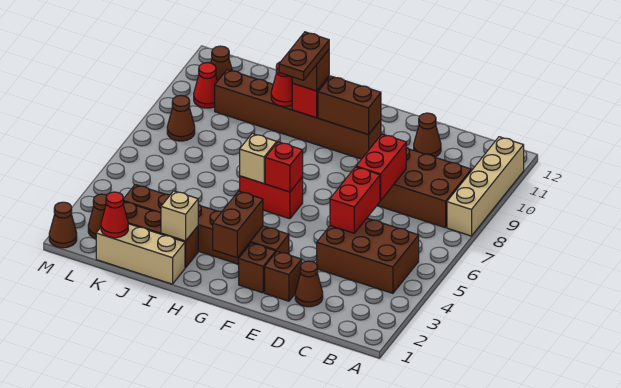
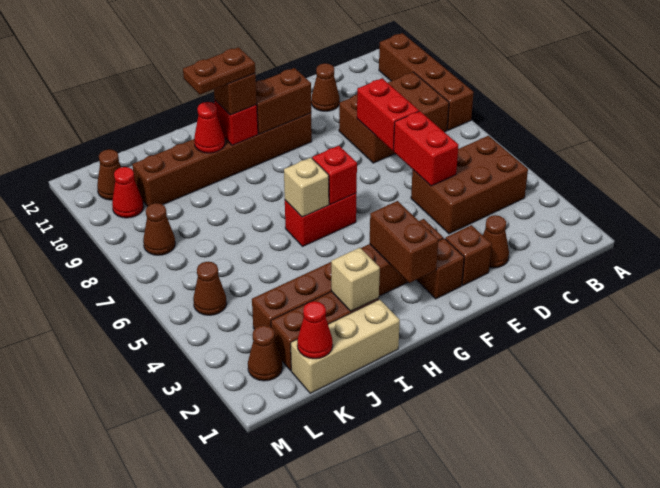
tan 1x4 brick [447,137,524,236] -> brown 1x4 brick [379,33,474,130]
brown 1x2 plate [279,32,329,80] -> brown 1x2 plate turned to [183,47,255,95]
brown 1x1 cone [49,202,77,248] -> brown 1x1 cone moved to [193,262,227,315]

